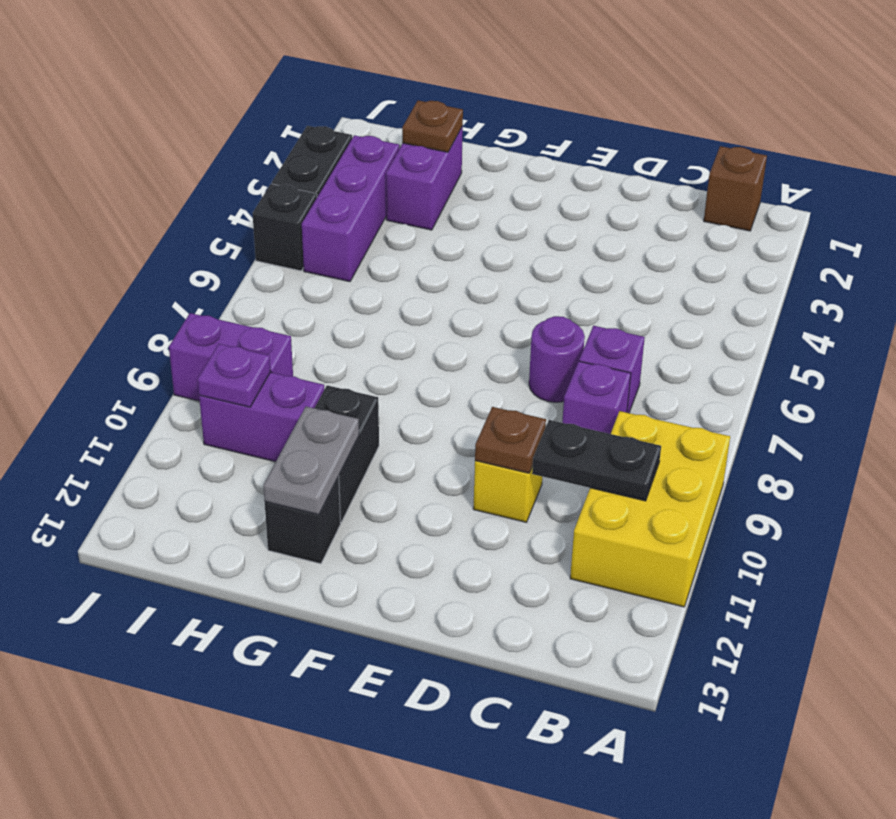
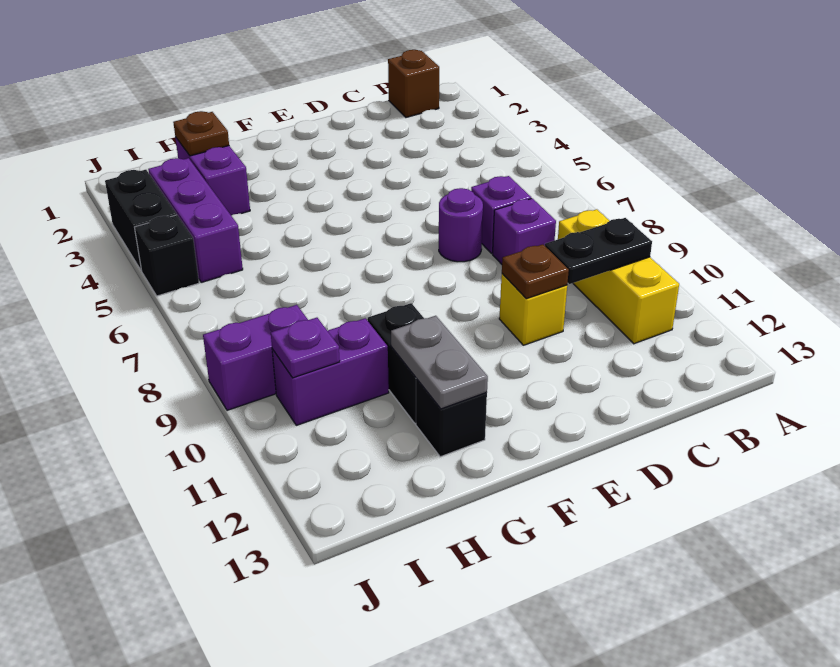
yellow 2x3 brick [570,411,730,607] -> yellow 1x3 brick [558,209,679,344]

